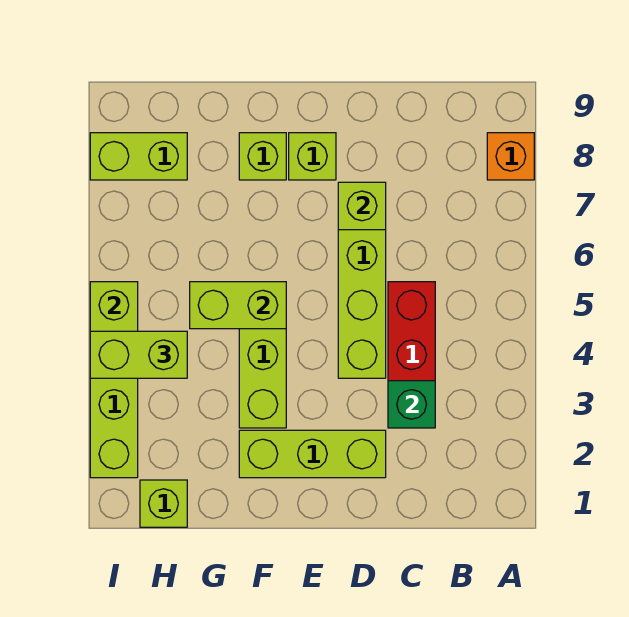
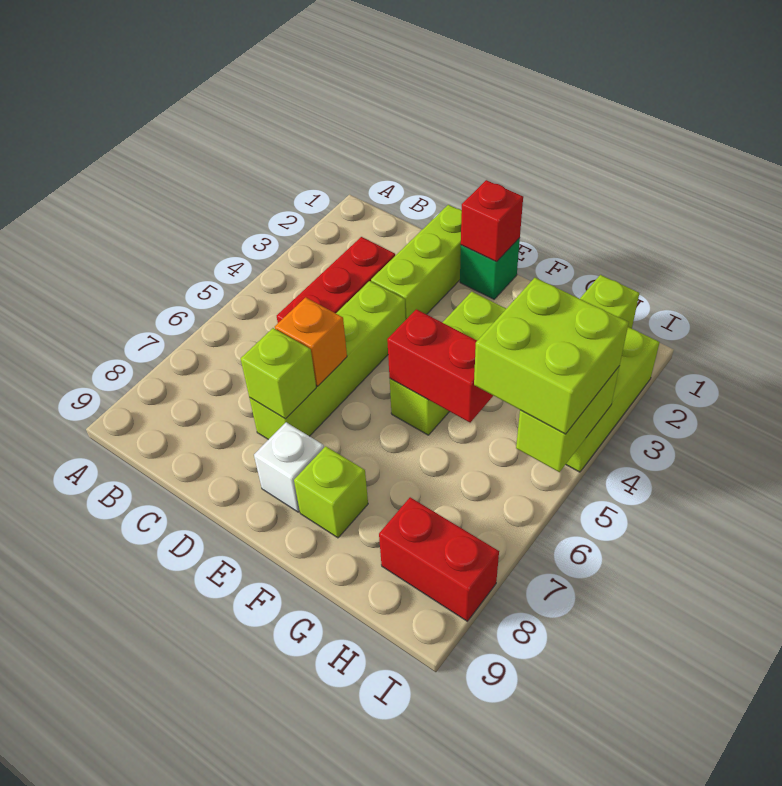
orange 1x1 brick [487,133,534,180] -> orange 1x1 brick moved to [275,297,347,386]
green 1x1 brick [388,381,435,428] -> green 1x1 brick moved to [460,238,520,299]
lime 1x3 brick [239,430,386,478] -> lime 1x3 brick turned to [371,205,462,319]
none -> red 1x1 brick [461,180,523,262]
lime 1x1 brick [289,133,336,180] -> white 1x1 brick [254,422,324,512]
lime 1x2 brick [190,282,286,329] -> red 1x2 brick [387,309,493,422]
lime 1x2 brick [90,331,187,378] -> lime 2x2 brick [474,278,629,434]
lime 1x2 brick [90,133,187,180] -> red 1x2 brick [379,497,499,621]

